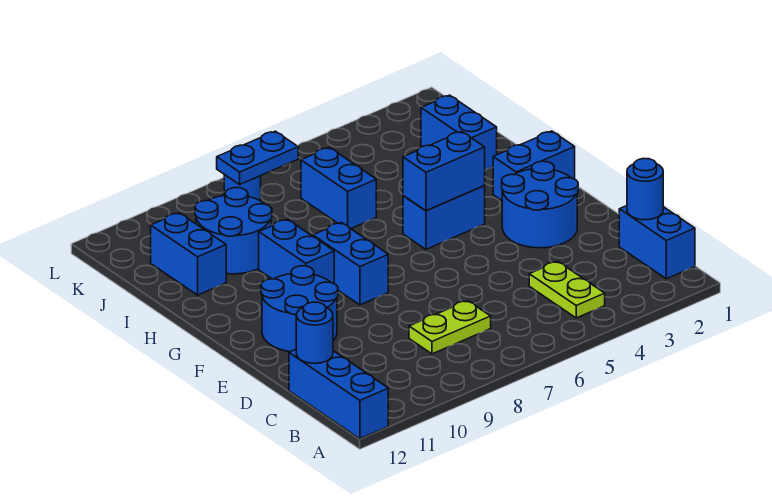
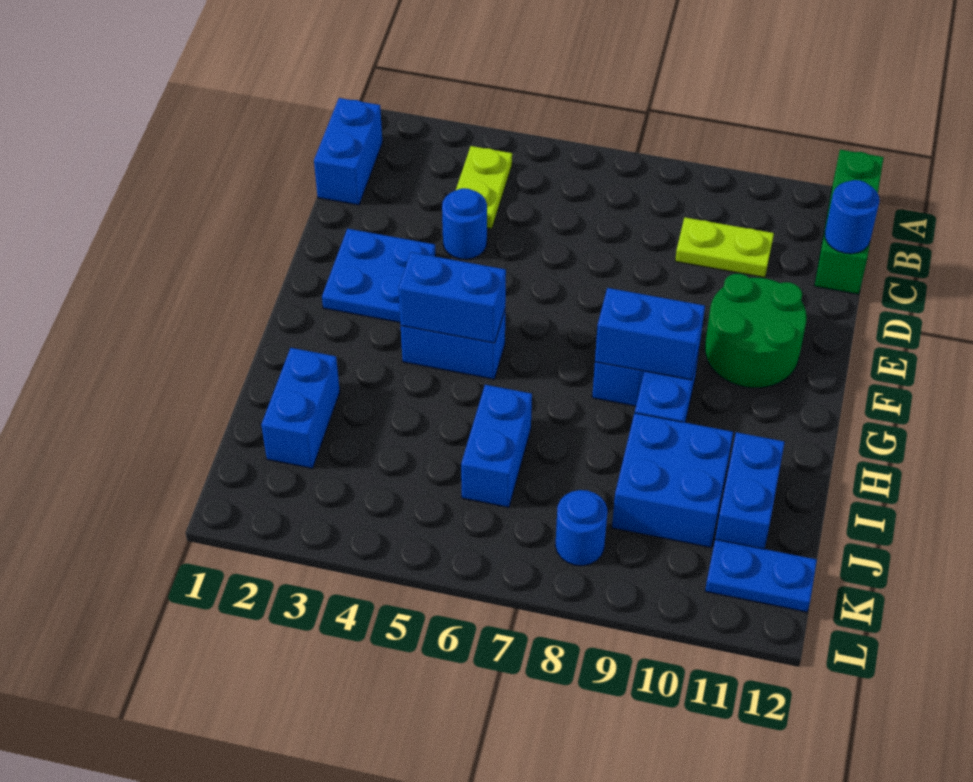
blue 1x3 brick [289,350,388,439] -> green 1x3 brick [814,150,884,294]
blue 1x1 round brick [627,158,663,220] -> blue 1x1 round brick moved to [442,188,487,259]
lime 1x2 plate [409,301,491,354] -> lime 1x2 plate moved to [675,218,774,278]
blue 2x2 round brick [502,161,578,248] -> blue 2x2 plate [322,229,436,323]
blue 2x2 round brick [261,266,338,352] -> green 2x2 round brick [705,274,807,388]
blue 1x2 brick [493,131,575,201] -> blue 1x2 brick moved to [595,288,705,380]
blue 2x2 round brick [195,188,272,274] -> blue 2x2 brick [612,413,733,548]
blue 1x2 plate [217,131,298,184] -> blue 1x2 plate moved to [705,539,817,612]

